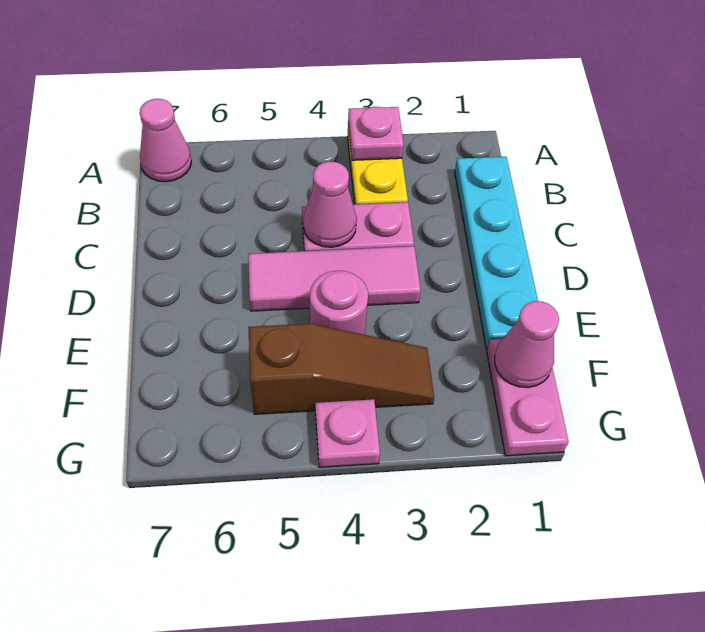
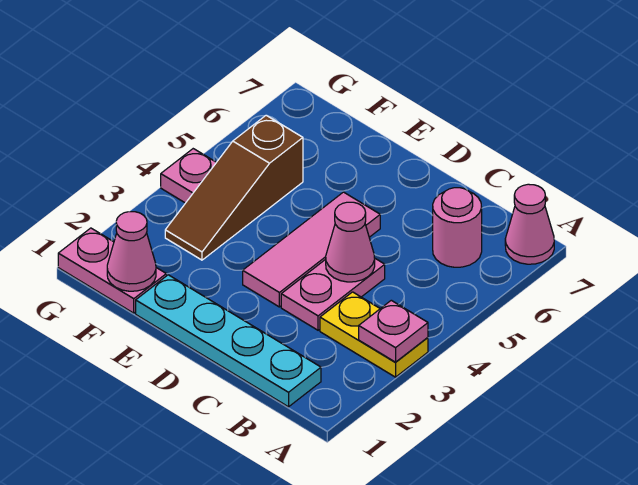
pink 1x1 round brick [310,271,368,335] -> pink 1x1 round brick moved to [433,188,482,267]

